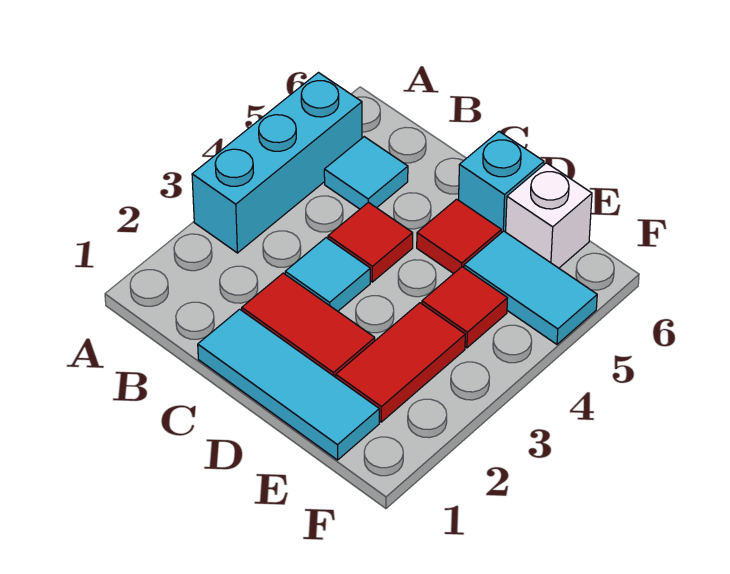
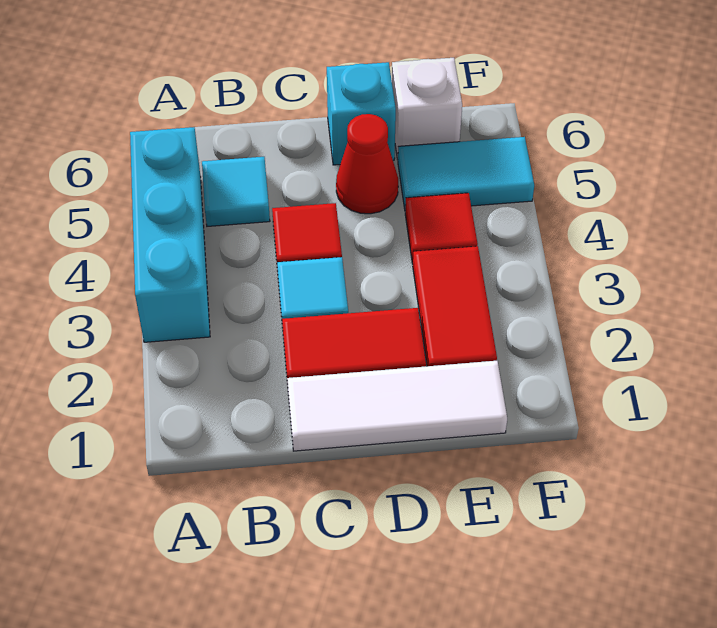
cyan 1x3 tile [198,309,379,460] -> white 1x3 tile [287,361,507,451]
red 1x1 tile [417,199,501,274] -> red 1x1 cone [336,114,398,214]

